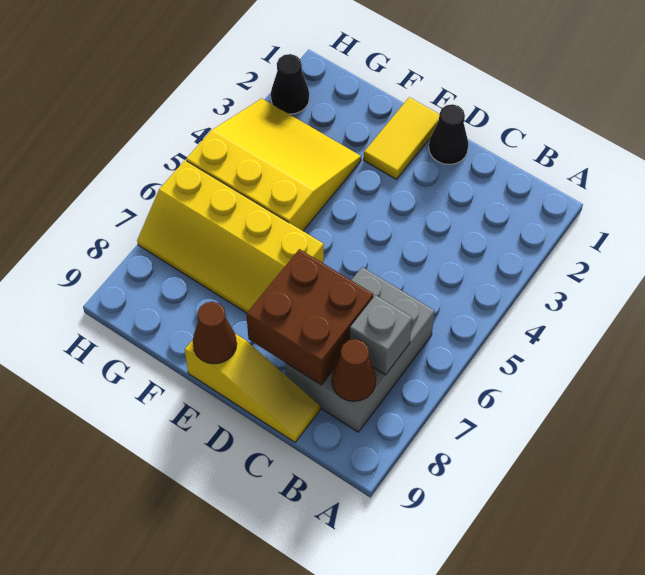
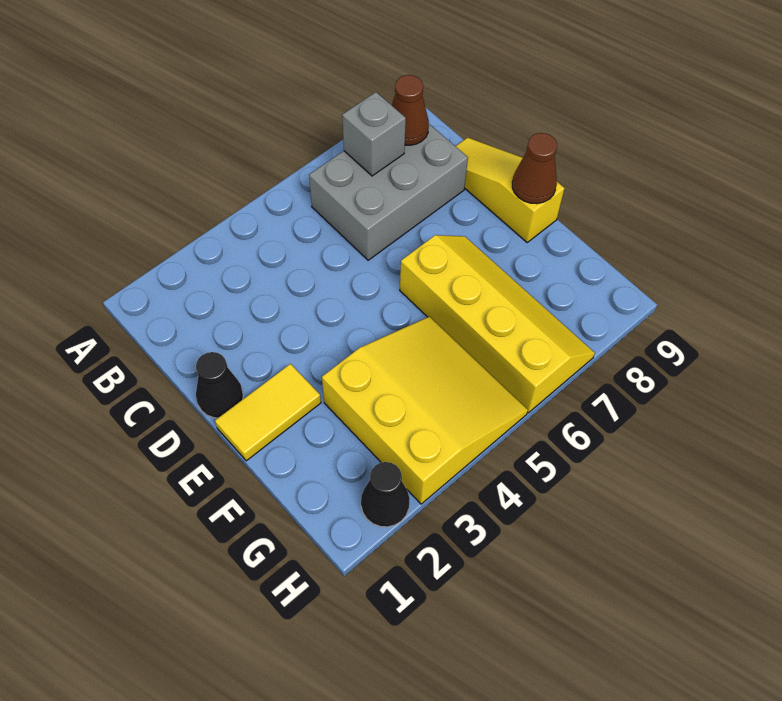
brown 2x2 brick [246,249,373,385] -> none
yellow 3x3 slope [186,98,361,231] -> yellow 3x3 slope turned to [322,316,528,504]

